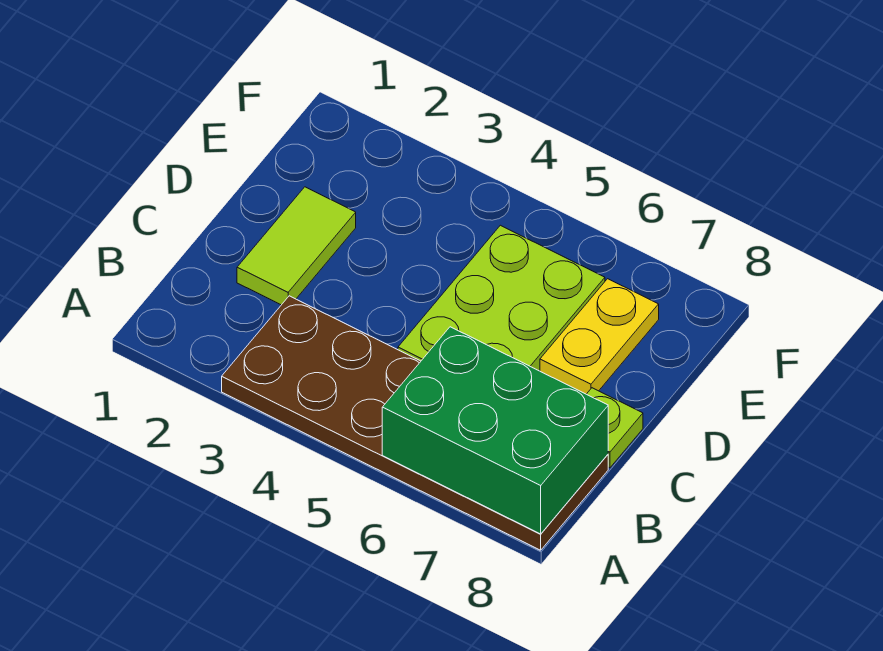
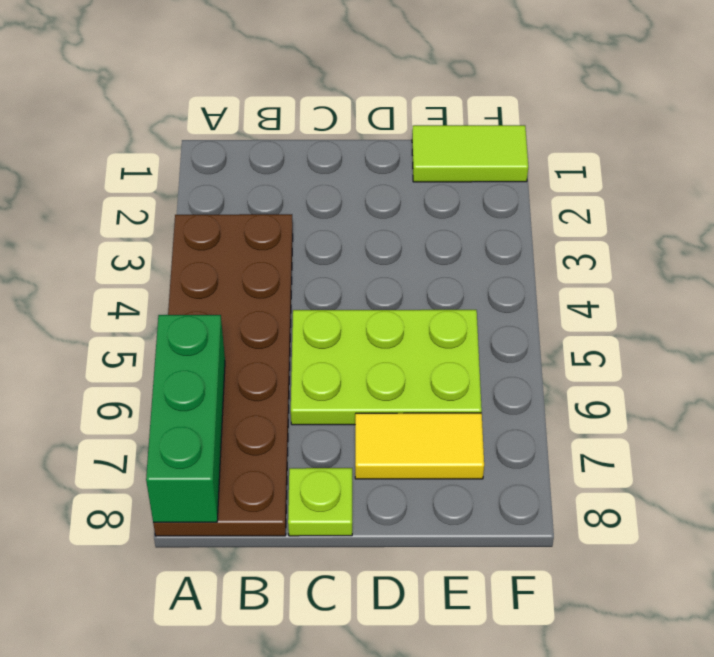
green 2x3 brick [382,327,608,534] -> green 1x3 brick [146,315,225,523]
lime 1x2 tile [237,187,356,305] -> lime 1x2 tile moved to [412,125,528,182]
yellow 1x2 plate [540,279,659,394] -> yellow 1x2 tile [355,413,484,479]

